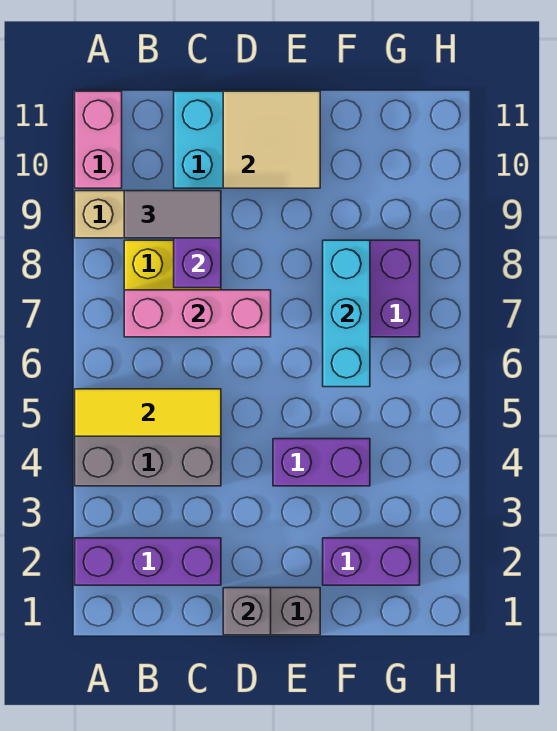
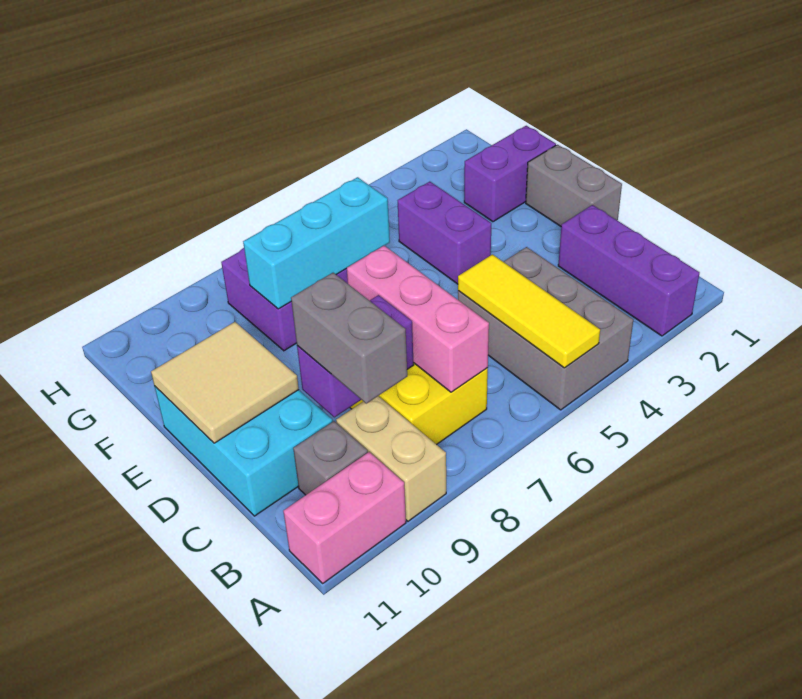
grey 1x2 tile [124,191,221,238] -> grey 1x2 brick [291,273,407,403]
grey 1x1 brick [223,588,271,635] -> grey 1x1 brick moved to [293,421,368,495]
purple 1x2 brick [323,538,420,585] -> purple 1x2 brick turned to [464,126,556,222]

